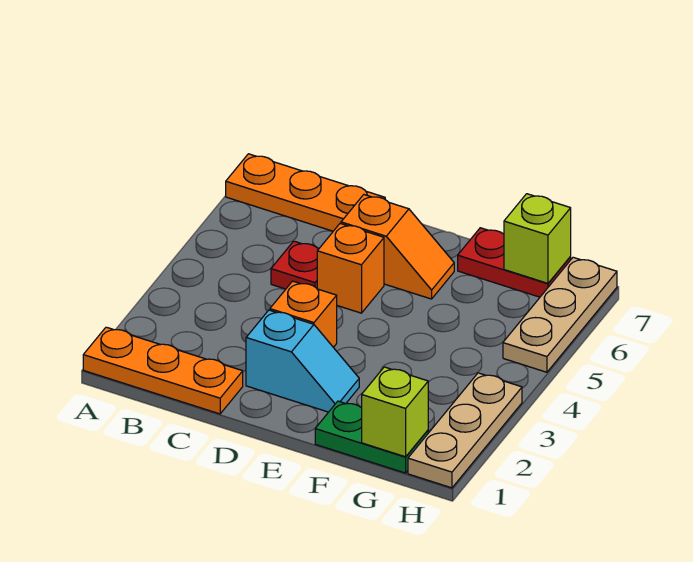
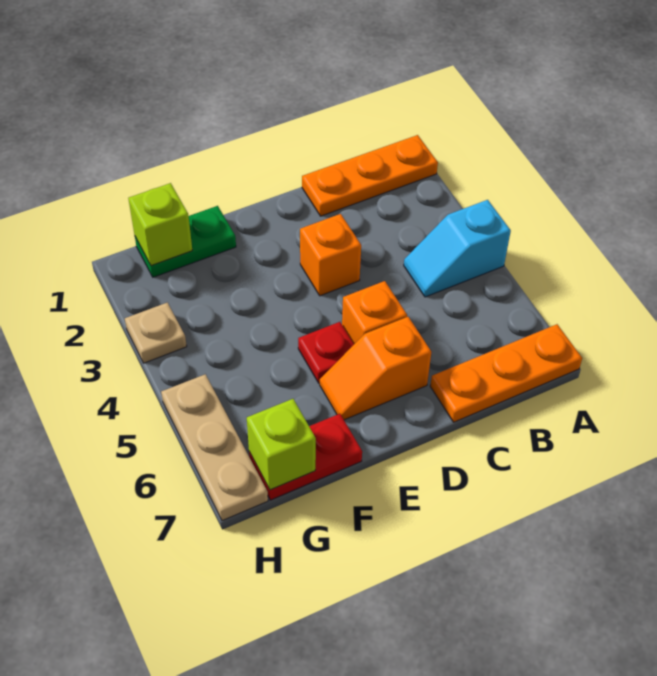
red 1x1 plate [271,241,318,289] -> red 1x1 plate moved to [298,322,354,383]
cyan 1x2 slope [246,310,359,412] -> cyan 1x2 slope moved to [404,200,511,297]
tan 1x3 plate [408,373,522,488] -> tan 1x1 plate [125,303,187,363]

